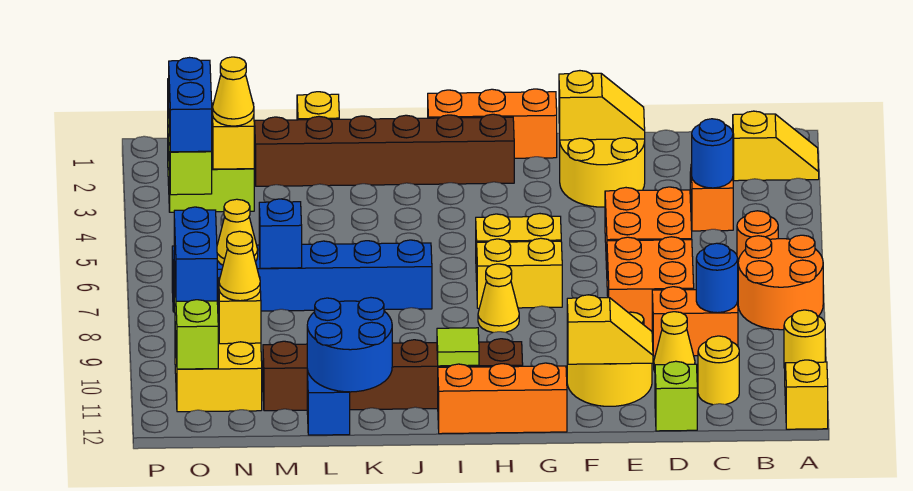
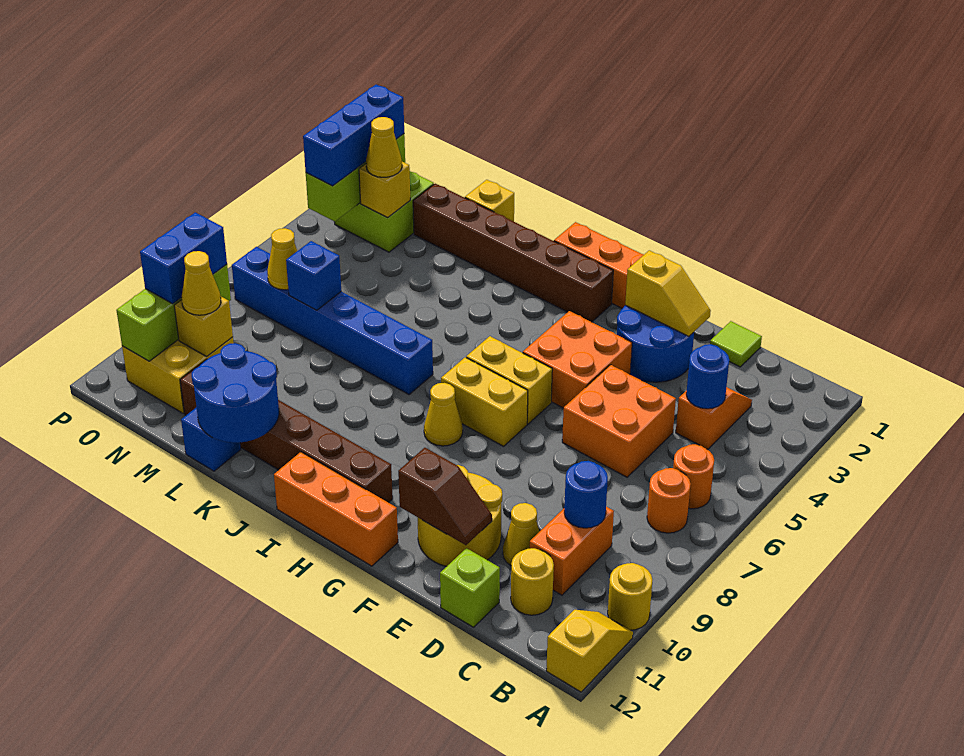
yellow 1x2 slope [732,111,819,181] -> none
orange 2x2 round brick [738,235,823,330] -> orange 1x1 round brick [647,468,691,533]
orange 1x2 brick [652,287,738,356] -> orange 1x2 brick turned to [530,507,614,595]
orange 2x2 brick [607,237,694,331] -> orange 2x2 brick moved to [523,311,632,408]
yellow 2x2 round brick [560,138,645,207] -> blue 2x2 round brick [617,305,694,382]
yellow 1x2 slope [567,295,653,364] -> brown 1x2 slope [398,448,492,545]
lime 1x1 tile [437,328,479,366] -> lime 1x1 tile moved to [710,321,762,367]
blue 1x2 brick [169,58,212,152] -> blue 1x3 brick [303,85,404,186]

